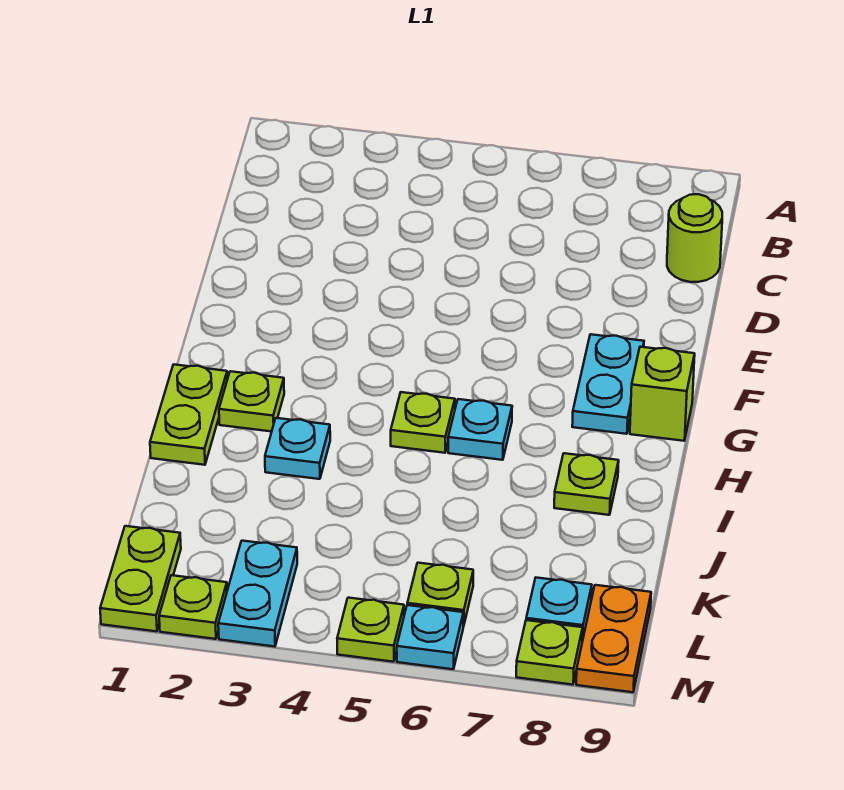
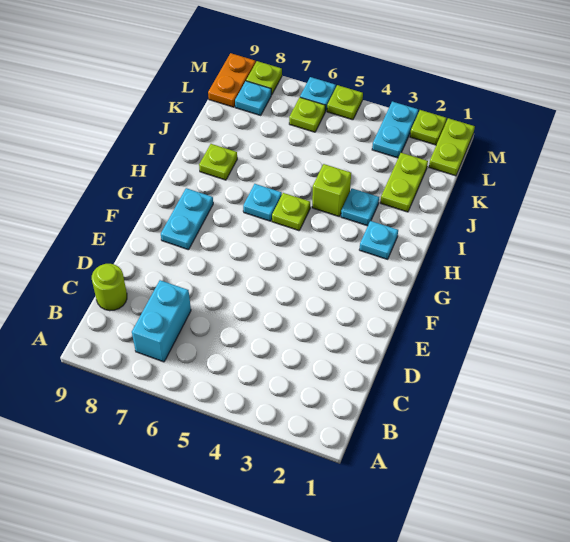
none -> cyan 1x2 brick [132,280,191,362]
lime 1x1 brick [630,347,695,441] -> lime 1x1 brick moved to [312,164,351,217]
lime 1x2 plate [150,364,227,465] -> lime 1x2 plate moved to [380,153,428,212]
lime 1x1 plate [219,371,284,432] -> cyan 1x1 plate [359,221,398,259]

